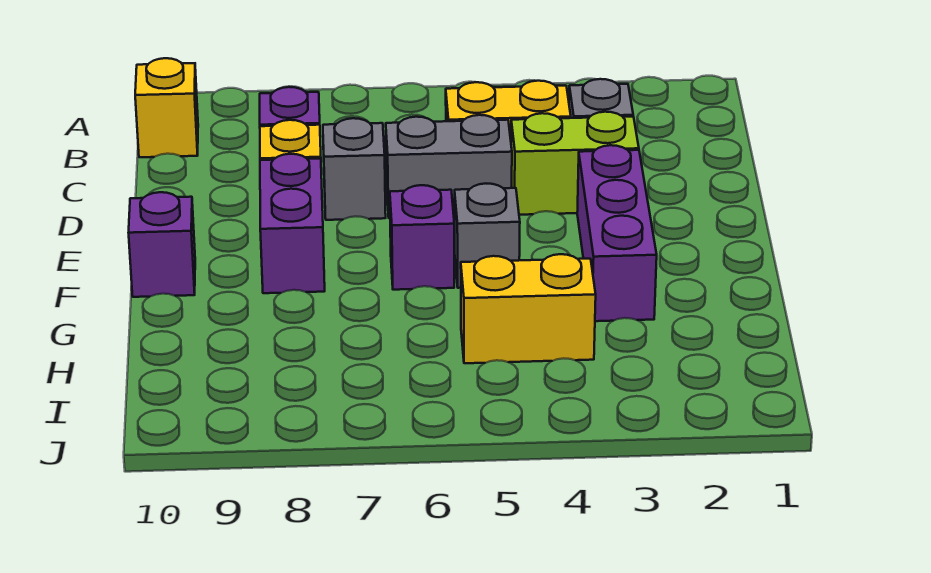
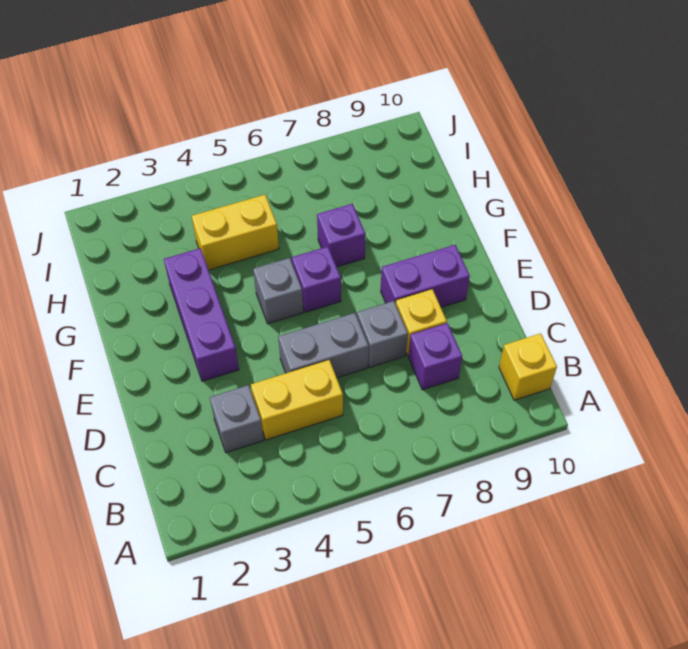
lime 1x2 brick [511,112,639,215] -> none
purple 1x2 brick [260,154,325,293] -> purple 1x2 brick turned to [381,245,470,307]
purple 1x1 brick [129,192,195,297] -> purple 1x1 brick moved to [317,204,365,267]

